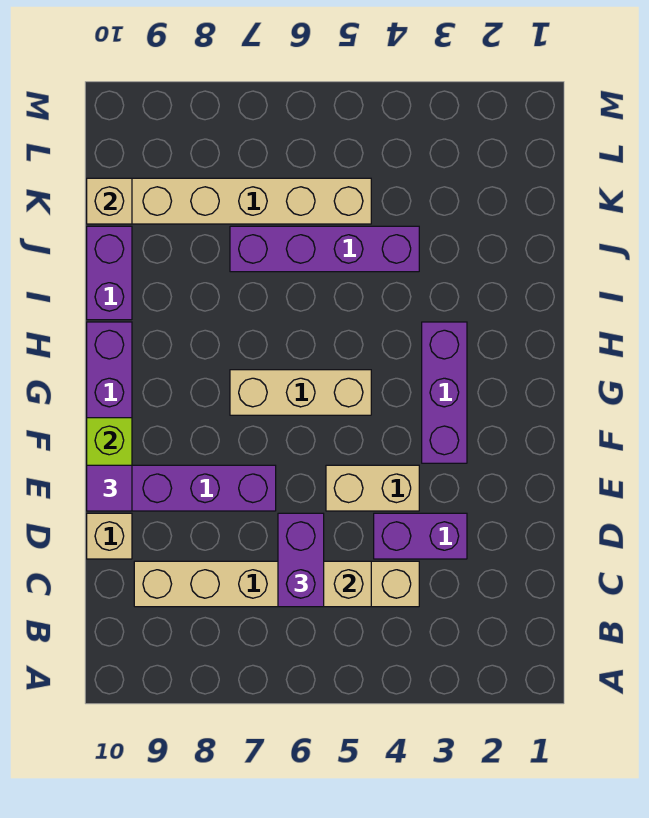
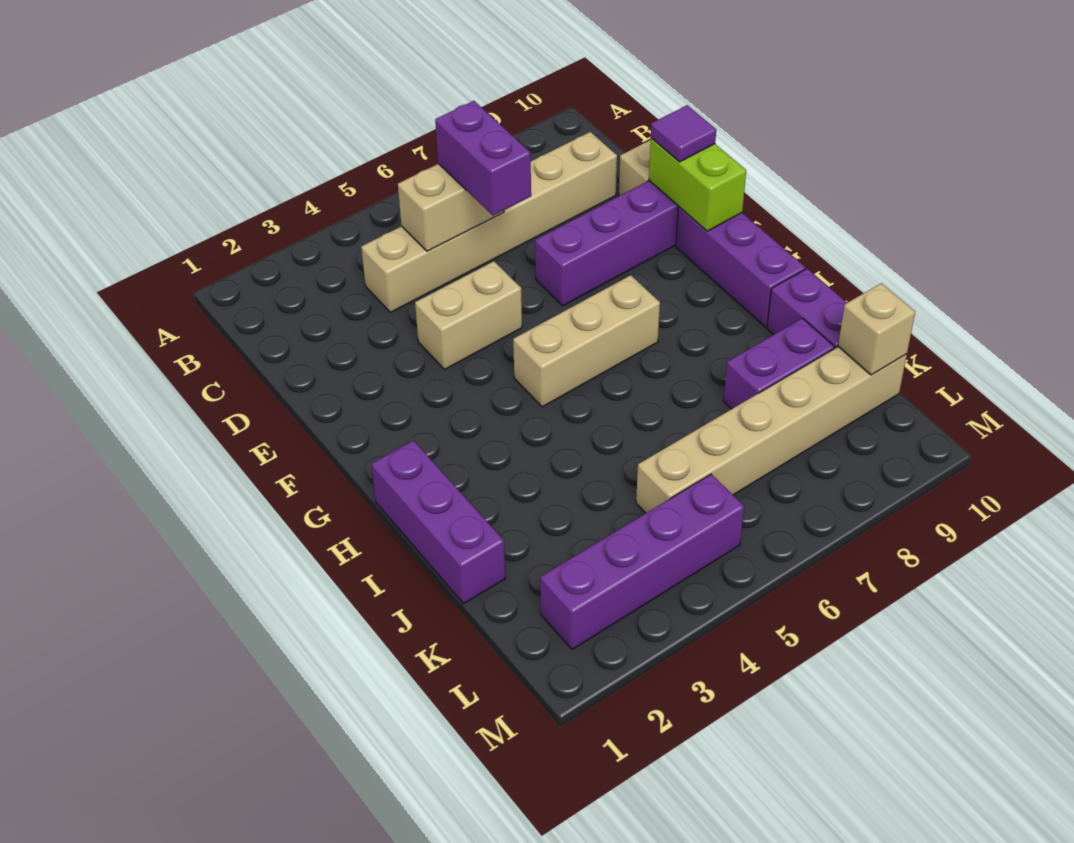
purple 1x2 brick [374,513,467,559] -> purple 1x2 brick moved to [723,318,834,409]
purple 1x3 brick [422,322,467,463] -> purple 1x3 brick moved to [371,440,505,604]
purple 1x4 brick [230,226,419,272] -> purple 1x4 brick moved to [540,474,744,649]

